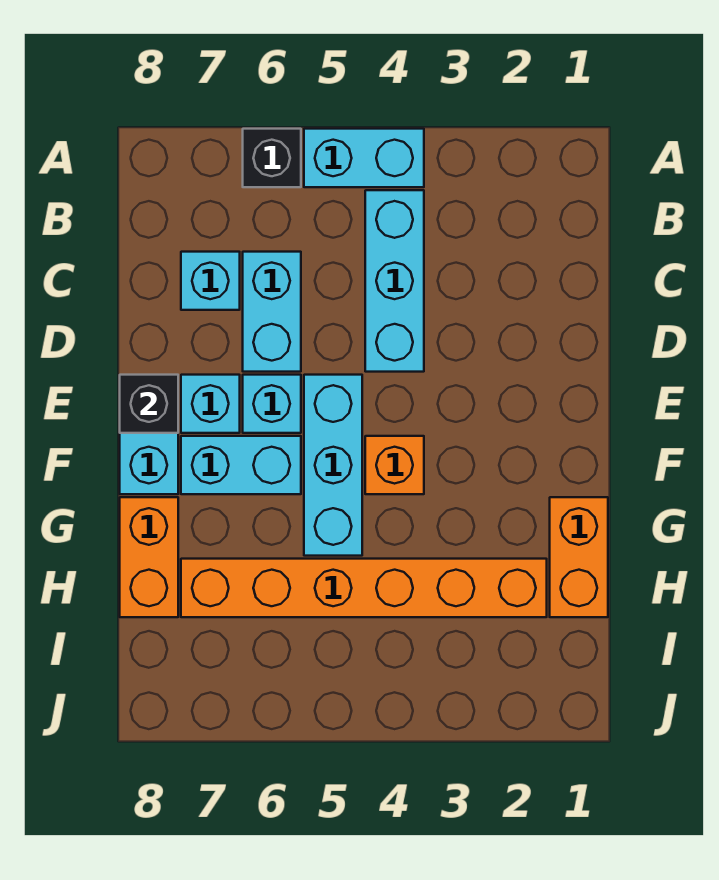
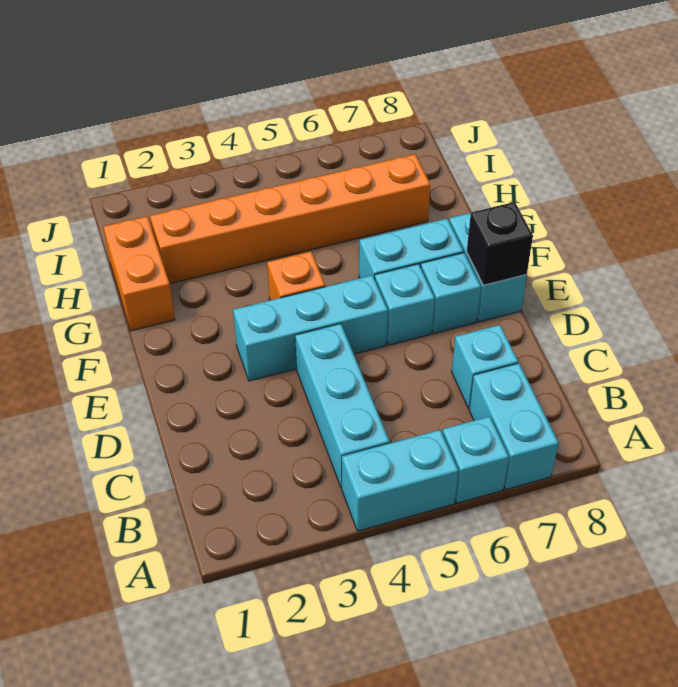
black 1x1 brick [243,129,301,187] -> cyan 1x1 brick [443,416,509,503]
cyan 1x2 brick [243,252,301,372] -> cyan 1x2 brick moved to [469,363,559,490]
cyan 1x3 brick [304,375,362,556] -> cyan 1x3 brick turned to [233,275,388,381]
orange 1x2 brick [120,497,178,617] -> none

